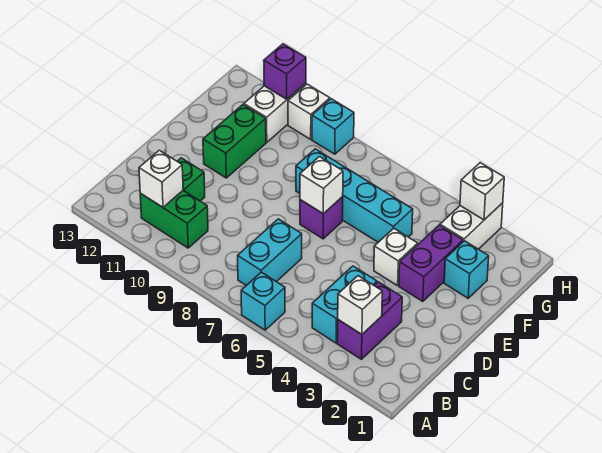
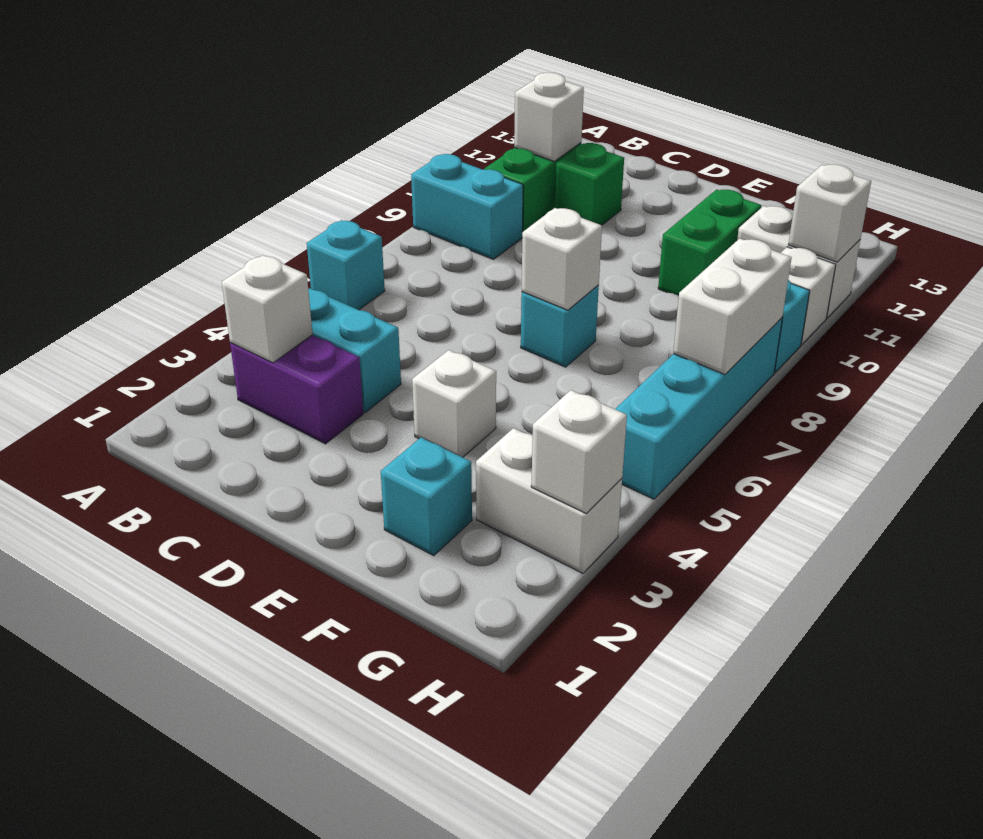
cyan 1x2 brick [238,219,302,286] -> cyan 1x2 brick moved to [411,154,523,259]
purple 1x2 brick [399,225,463,302] -> none
purple 1x1 brick [300,197,343,239] -> cyan 1x1 brick [521,285,599,367]
green 1x2 brick [203,105,266,178] -> green 1x2 brick turned to [658,190,761,296]
cyan 1x4 brick [296,149,413,242] -> cyan 1x4 brick moved to [615,318,782,499]
none -> white 1x2 brick [673,239,792,375]
purple 1x1 brick [264,44,306,99] -> white 1x1 brick [788,164,871,262]

